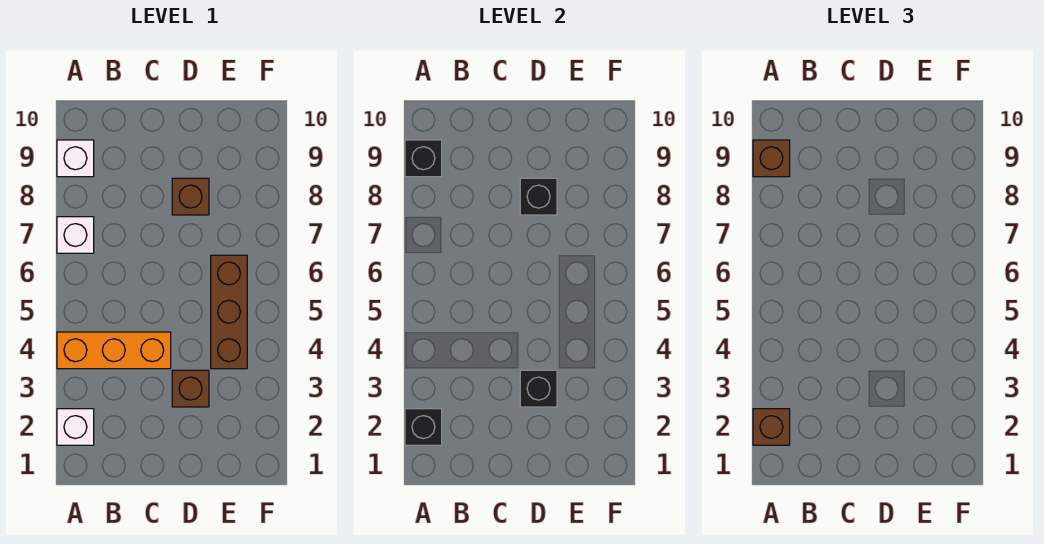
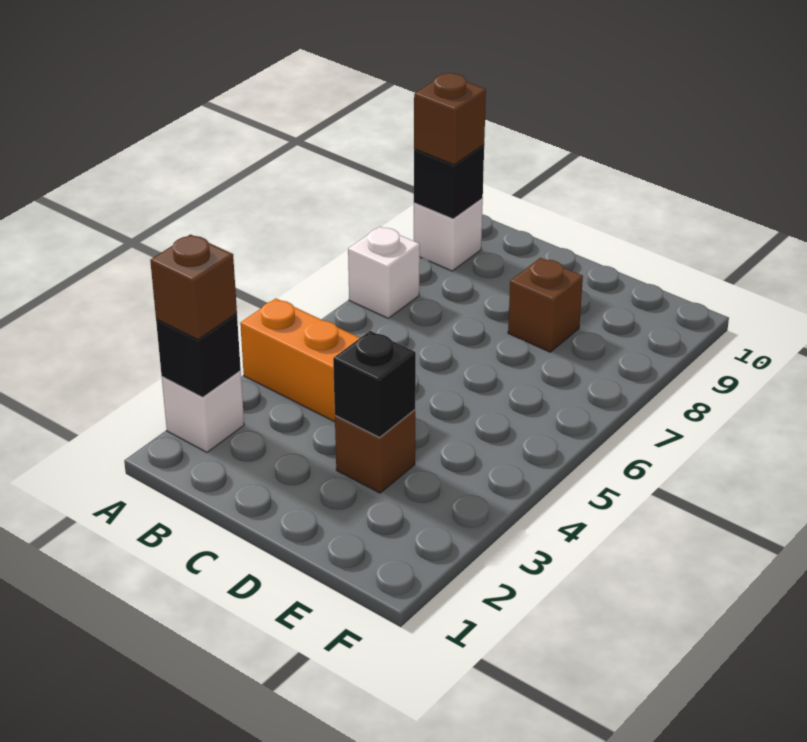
black 1x1 brick [520,178,557,215] -> none
brown 1x3 brick [211,255,247,369] -> none

